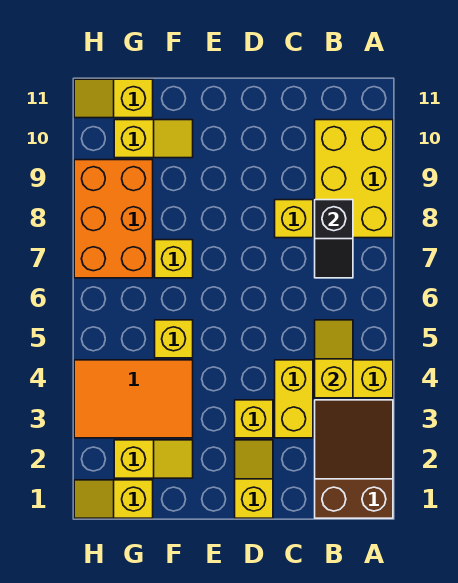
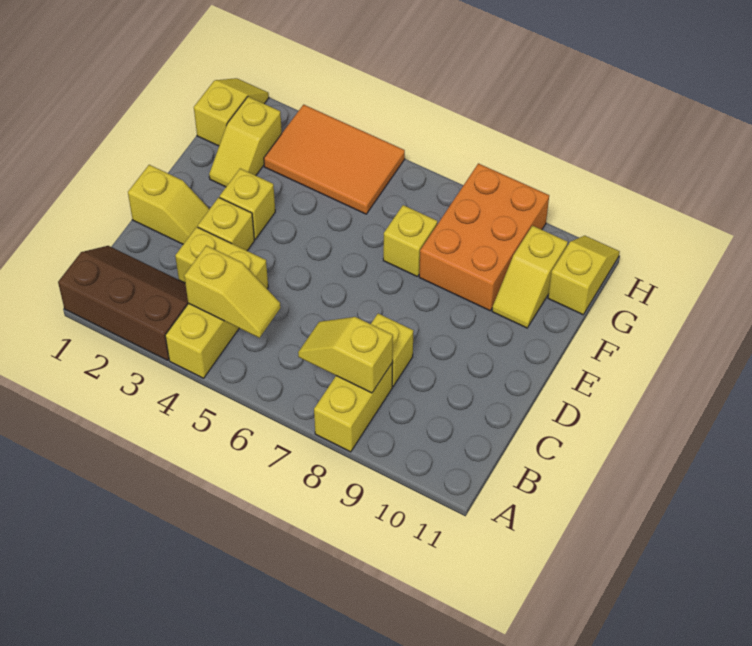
brown 2x3 slope [315,400,393,518] -> brown 2x3 slope turned to [58,246,188,360]
yellow 2x3 brick [315,120,393,238] -> yellow 1x2 brick [314,364,392,452]
black 1x2 slope [315,200,353,278] -> yellow 1x2 slope [298,317,393,393]
orange 2x3 tile [74,360,193,438] -> orange 2x3 tile turned to [264,105,405,214]
yellow 1x1 brick [155,320,193,358] -> yellow 1x1 brick moved to [220,168,275,239]
orange 2x3 brick [74,160,153,278] -> orange 2x3 brick turned to [419,163,549,311]

